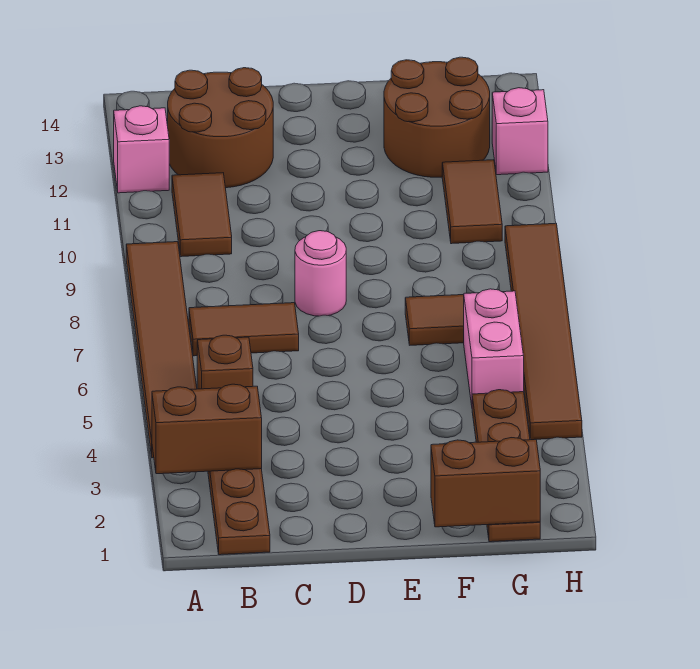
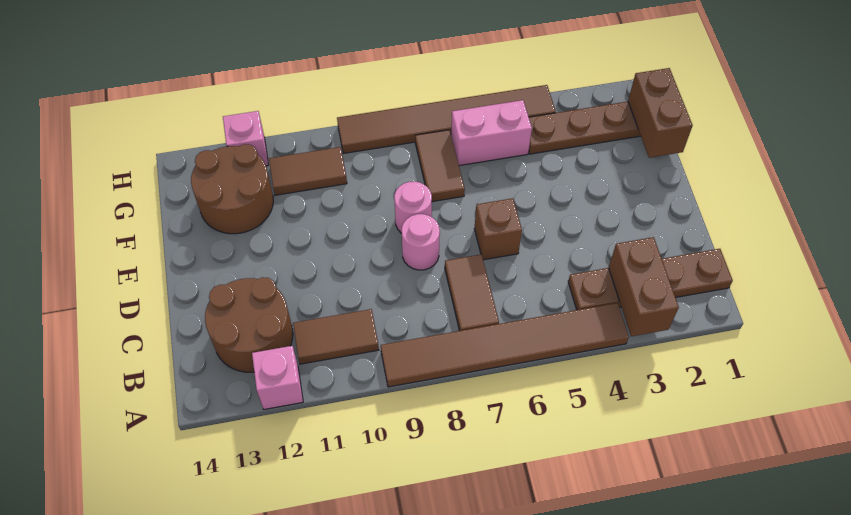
brown 1x1 brick [197,335,253,389] -> brown 1x1 brick moved to [474,198,522,260]
none -> pink 1x1 round brick [394,181,432,233]

